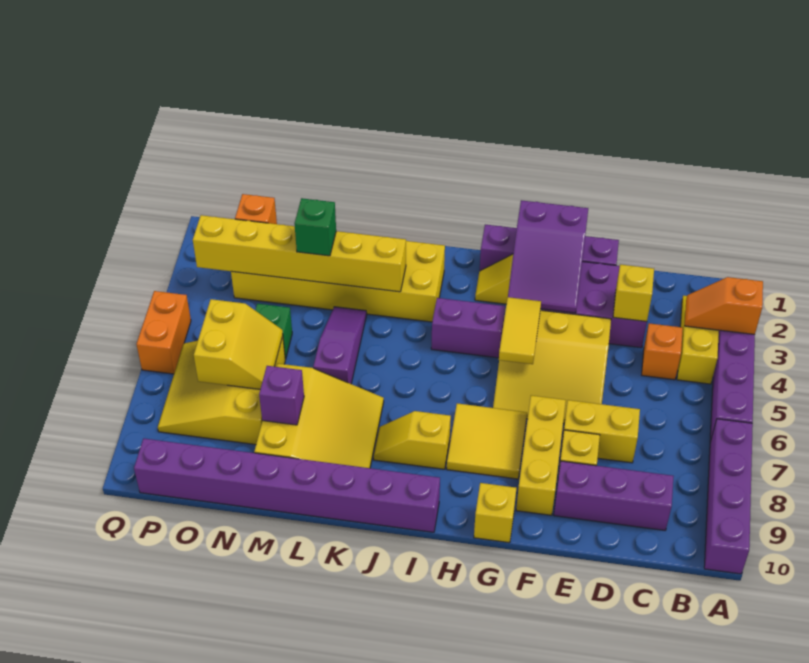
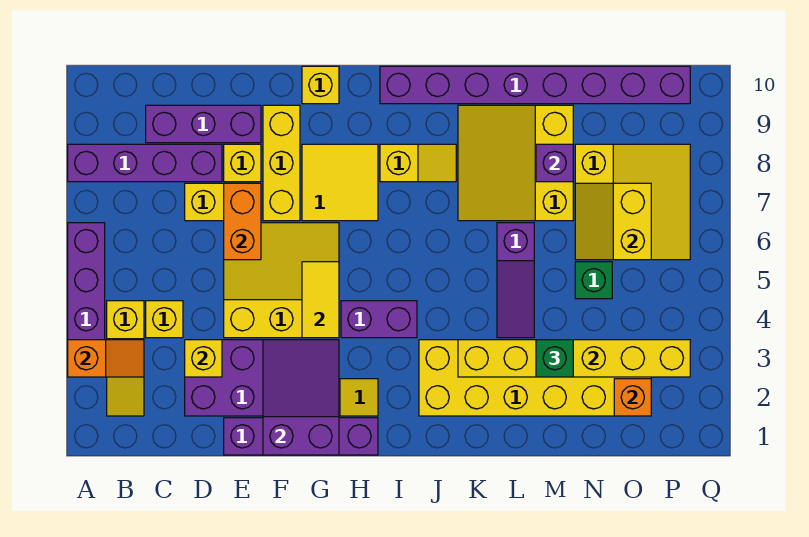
purple 1x4 brick [704,419,753,574] -> purple 1x4 brick turned to [68,144,222,182]
orange 1x1 brick [642,323,683,380] -> yellow 1x1 brick [146,301,183,338]
orange 1x2 brick [137,291,191,374] -> orange 1x2 brick moved to [224,183,261,260]

